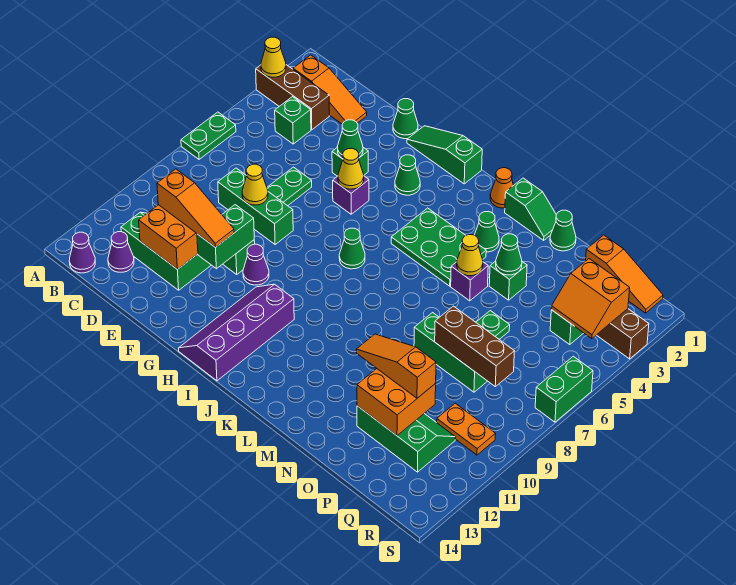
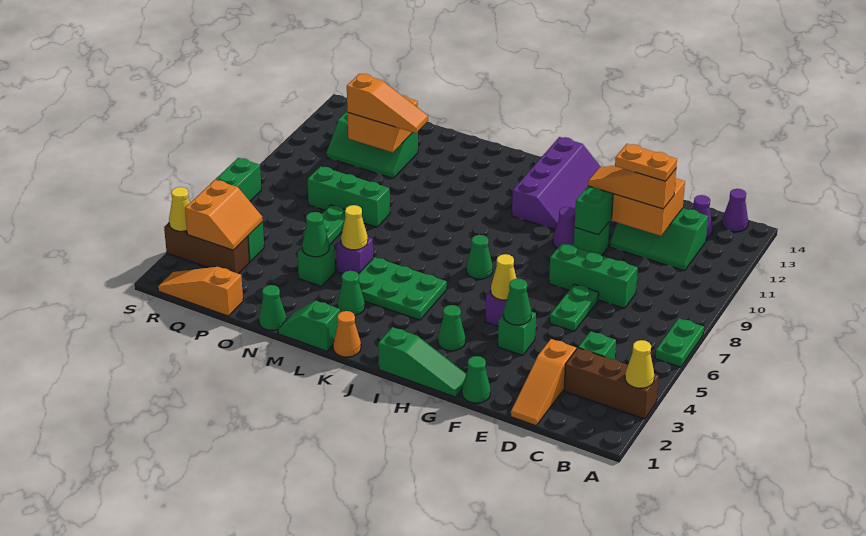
orange 1x3 slope [293,55,367,124] -> orange 1x3 slope turned to [511,339,576,426]
yellow 1x1 cone [242,164,268,205] -> yellow 1x1 cone moved to [169,187,190,231]
brown 1x3 brick [435,306,514,387] -> none
orange 2x2 slope [551,259,630,339] -> orange 2x2 slope turned to [185,180,263,250]
orange 1x2 plate [437,403,495,455] -> orange 1x2 plate moved to [615,144,677,181]

